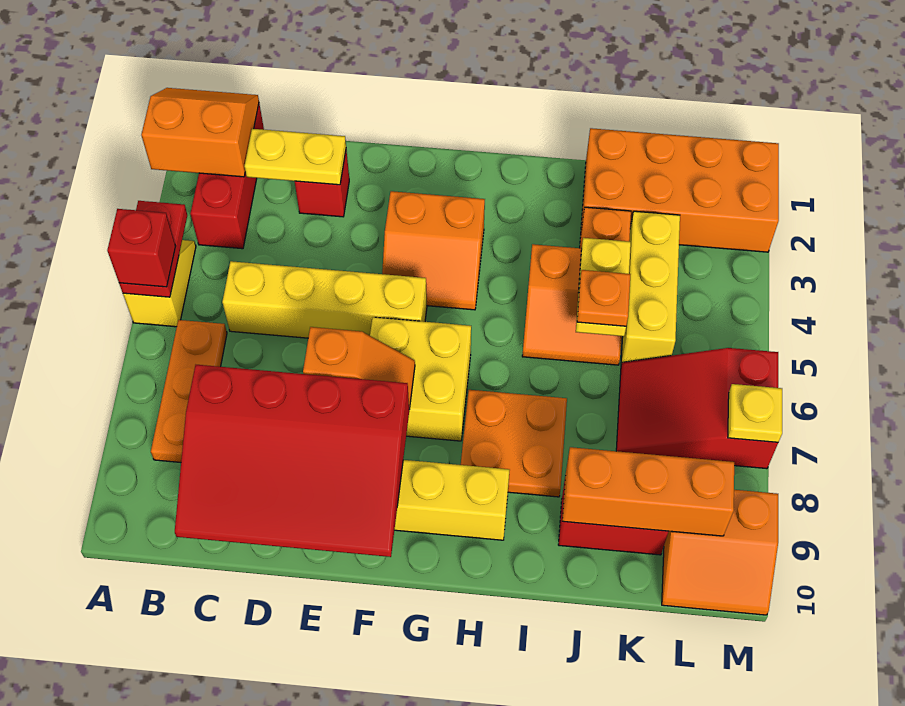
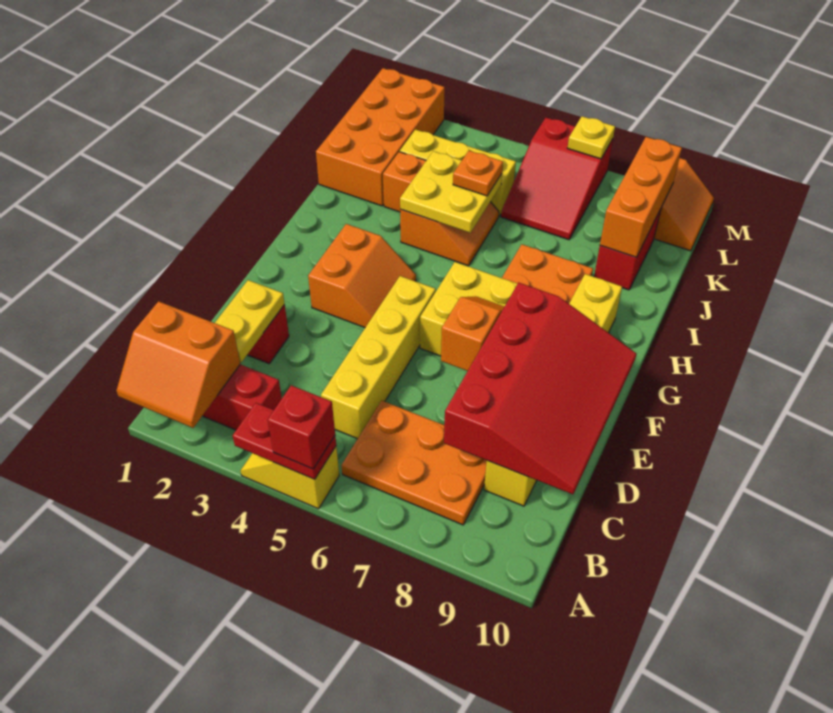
orange 2x2 slope [141,88,259,177] -> orange 2x2 slope turned to [116,301,240,428]
orange 1x3 plate [151,320,227,462] -> orange 2x3 plate [341,401,487,525]
yellow 1x2 plate [576,238,631,336] -> yellow 2x2 plate [400,151,502,233]

